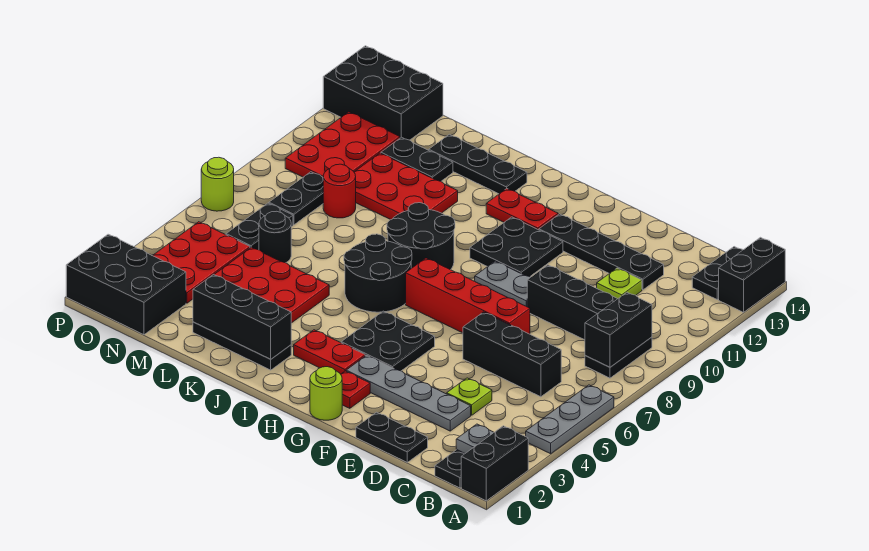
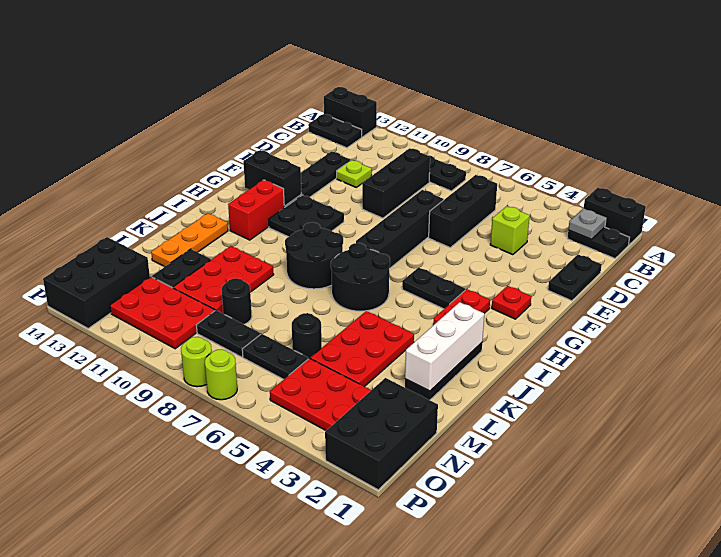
grey 1x3 plate [526,385,614,454] -> none
black 1x2 brick [585,292,652,367] -> black 1x2 brick moved to [243,150,301,206]
grey 1x4 plate [346,355,471,431] -> none
lime 1x1 plate [447,378,492,415] -> lime 1x1 brick [490,206,530,255]
red 1x4 brick [406,258,530,334] -> black 1x4 brick [356,190,444,269]
grey 1x2 plate [475,261,530,307] -> none
lime 1x1 round brick [310,367,342,420] -> lime 1x1 round brick moved to [181,337,212,387]
black 2x2 plate [341,311,435,371] -> black 1x2 plate [402,267,465,309]
red 1x2 plate [486,189,558,230] -> red 1x2 brick [228,180,284,240]
black 1x3 brick [193,275,291,359] -> white 1x3 brick [405,302,484,391]
black 1x3 plate [429,134,527,194] -> orange 1x3 plate [151,213,228,266]
red 1x1 round brick [323,164,356,218] -> black 1x1 round brick [221,278,252,324]

